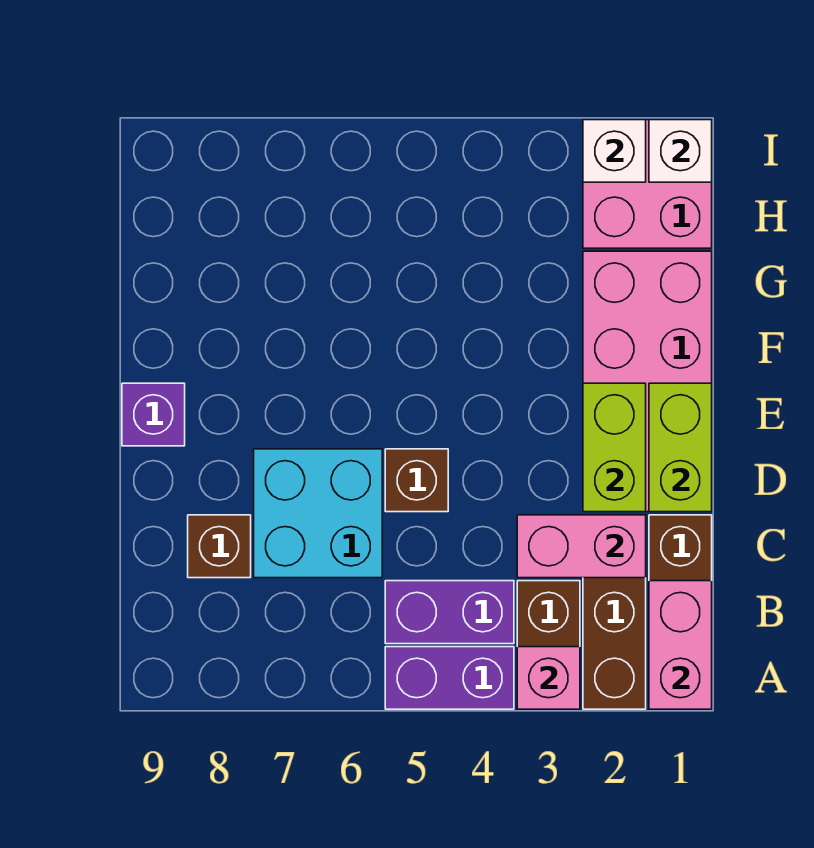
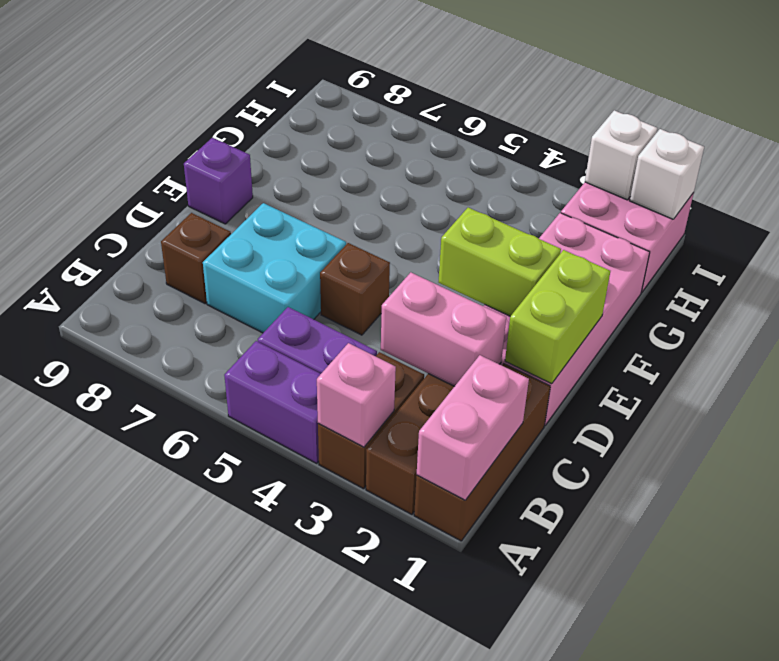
lime 1x2 brick [583,383,646,512] -> lime 1x2 brick turned to [439,208,561,316]

